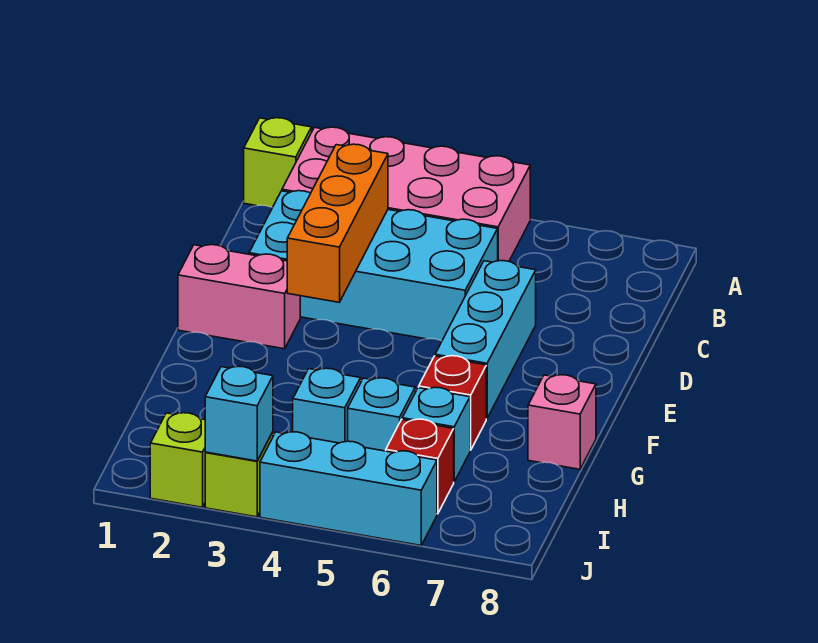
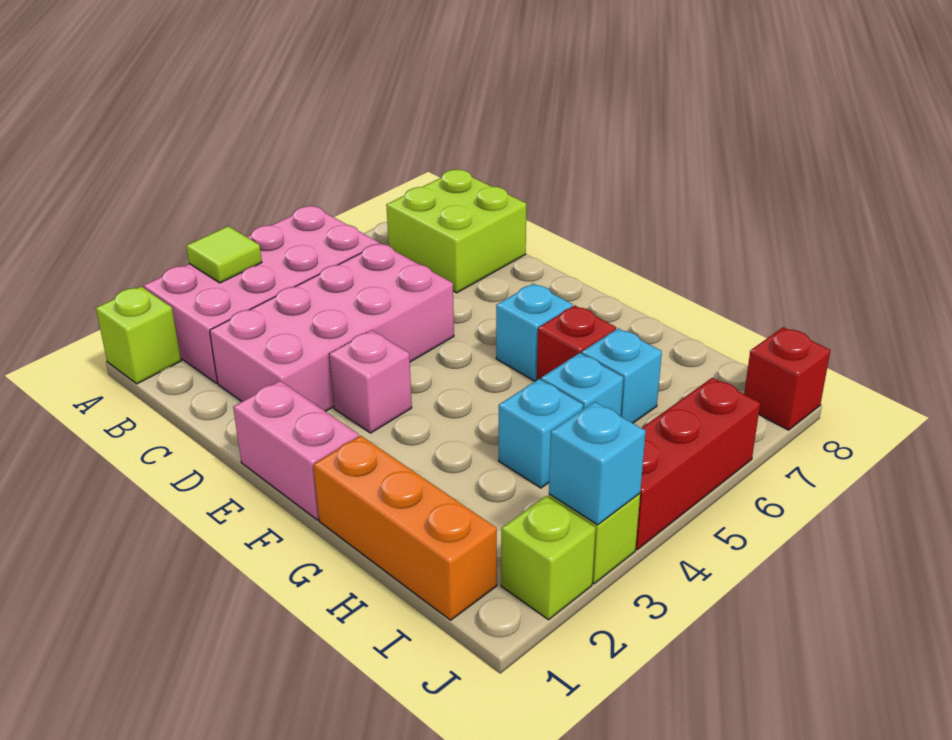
none -> lime 1x1 tile [186,226,262,283]
none -> lime 2x2 brick [386,170,526,293]
cyan 2x4 brick [249,191,498,341] -> pink 2x4 brick [210,243,454,412]
orange 1x3 brick [287,144,388,302] -> orange 1x3 brick moved to [313,436,497,620]
cyan 1x3 brick [435,261,536,419] -> cyan 1x1 brick [496,284,573,381]
pink 1x2 brick [178,245,300,349] -> pink 1x2 brick turned to [233,381,359,520]
pink 1x1 brick [528,375,596,469] -> pink 1x1 brick moved to [329,330,412,433]
red 1x1 brick [386,419,454,514] -> red 1x1 brick moved to [744,327,830,430]
cyan 1x3 brick [260,432,437,545] -> red 1x3 brick [636,378,760,550]

